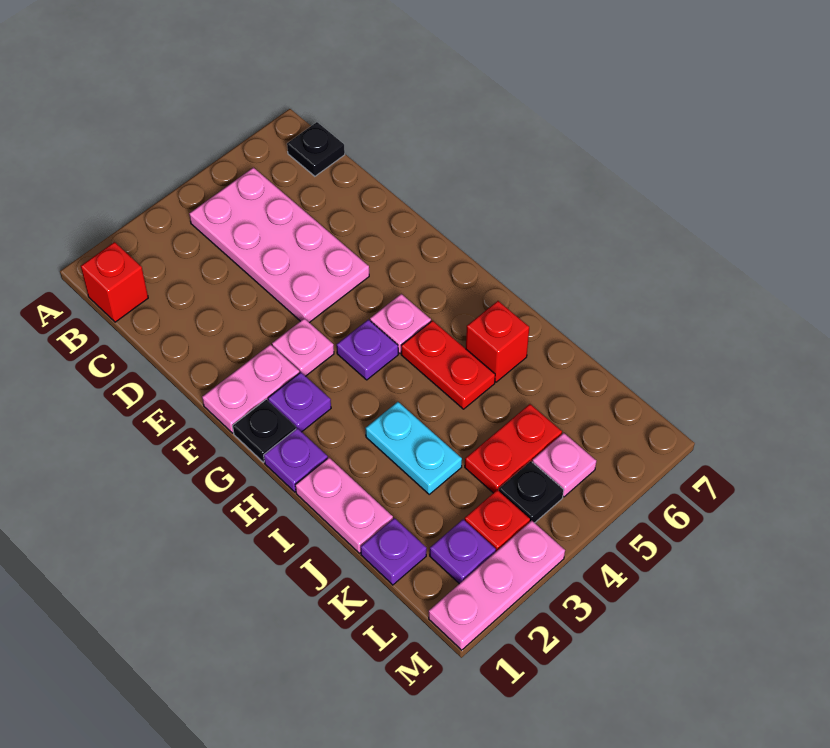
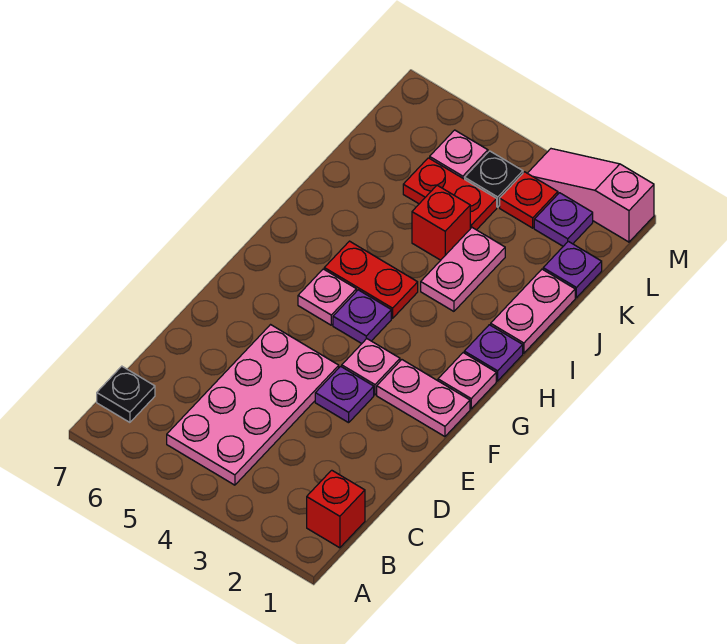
black 1x1 plate [233,399,296,462] -> pink 1x1 plate [438,353,496,409]
purple 1x1 plate [268,372,331,432] -> purple 1x1 plate moved to [315,366,374,423]
red 1x2 plate [401,321,495,409] -> red 1x2 plate turned to [324,241,418,318]
cyan 1x2 plate [366,402,462,494] -> pink 1x2 plate [421,228,505,311]
red 1x1 brick [466,301,529,382] -> red 1x1 brick moved to [412,185,470,260]
pink 1x3 plate [429,521,565,650] -> pink 1x3 slope [528,149,654,242]

